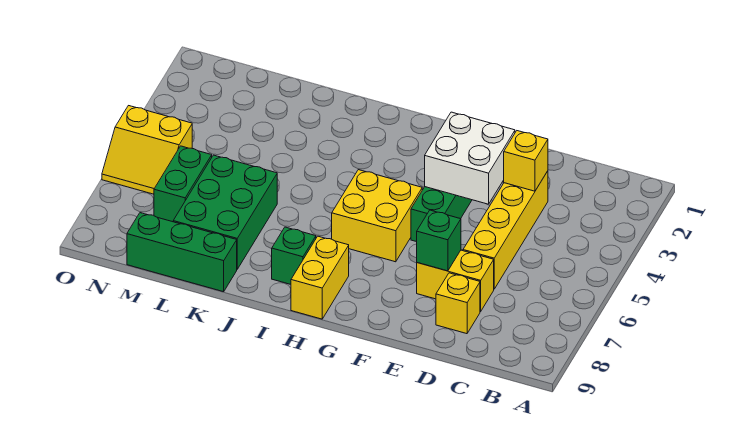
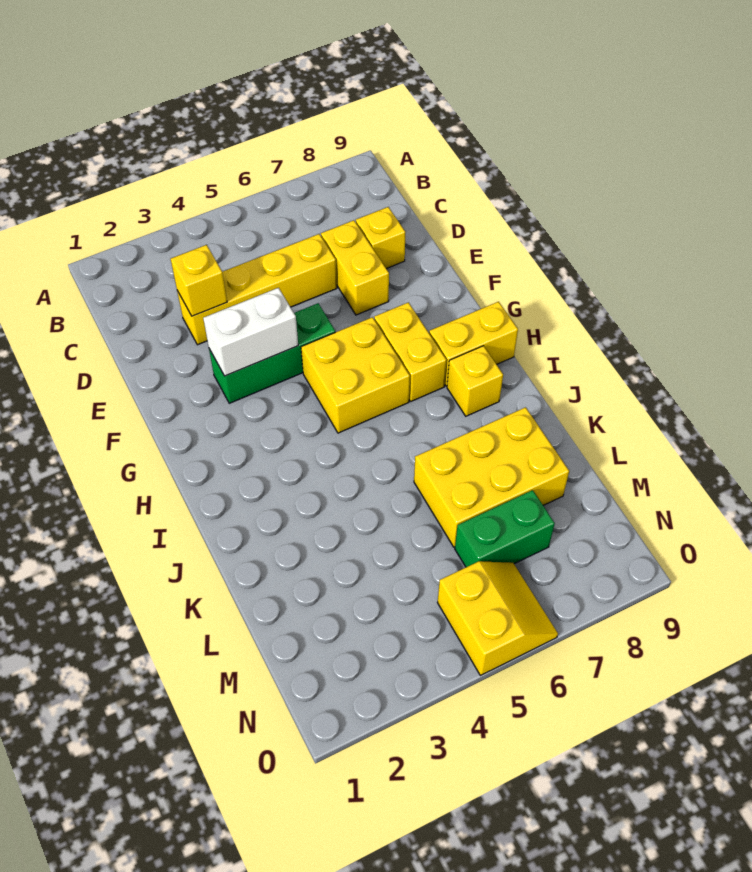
white 2x2 brick [425,112,515,204] -> white 1x2 brick [203,288,298,376]
green 1x1 brick [417,210,461,271] -> none
none -> yellow 1x2 brick [374,302,446,401]
green 1x1 brick [272,227,316,284] -> yellow 1x1 brick [447,346,503,416]
green 2x3 brick [173,155,277,269] -> yellow 2x3 brick [414,407,569,547]
green 1x3 brick [127,213,237,292] -> none

